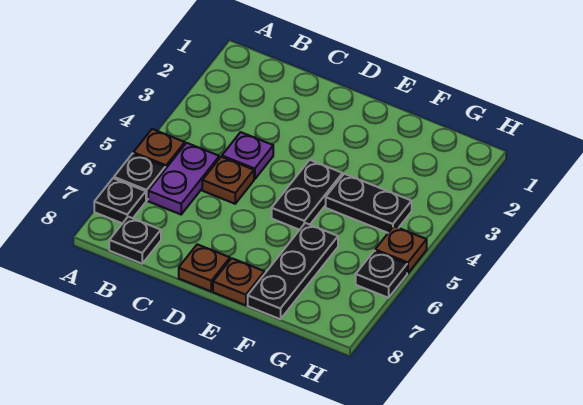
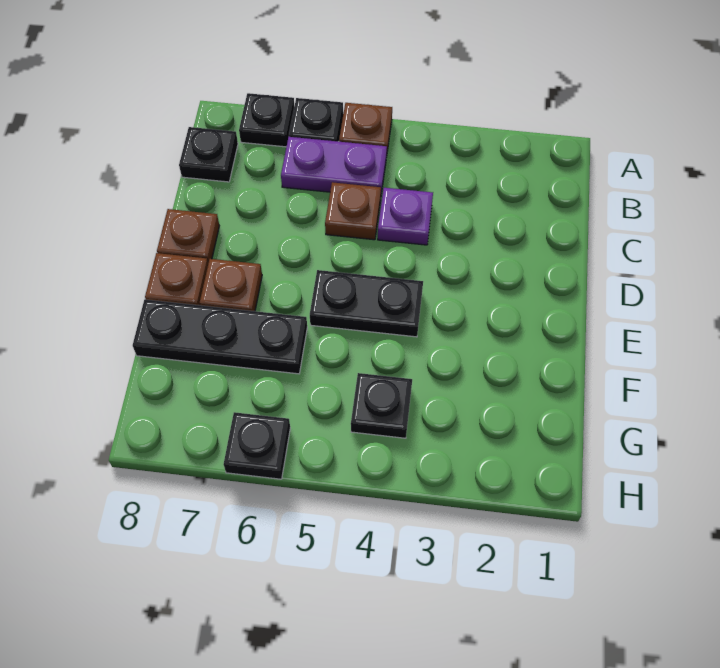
black 1x2 plate [326,174,412,233] -> black 1x1 plate [351,373,412,438]
brown 1x1 plate [375,226,427,273] -> brown 1x1 plate moved to [200,259,262,311]

